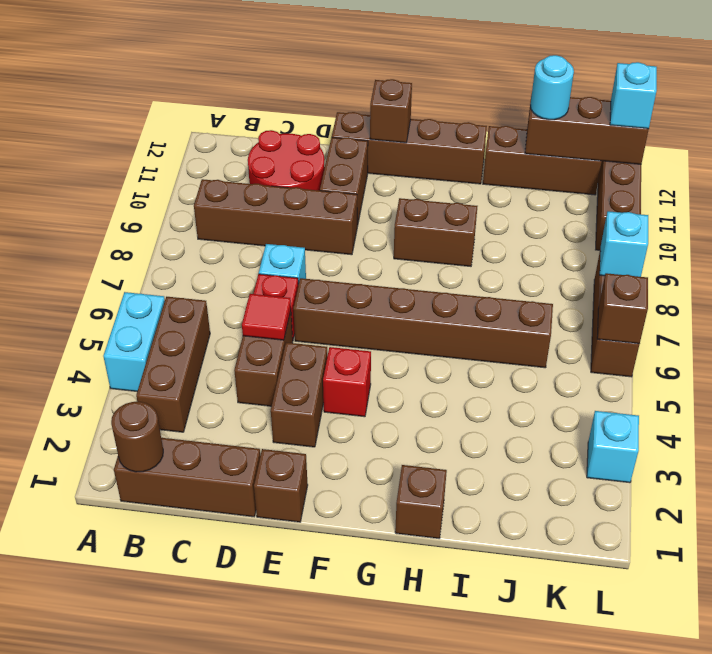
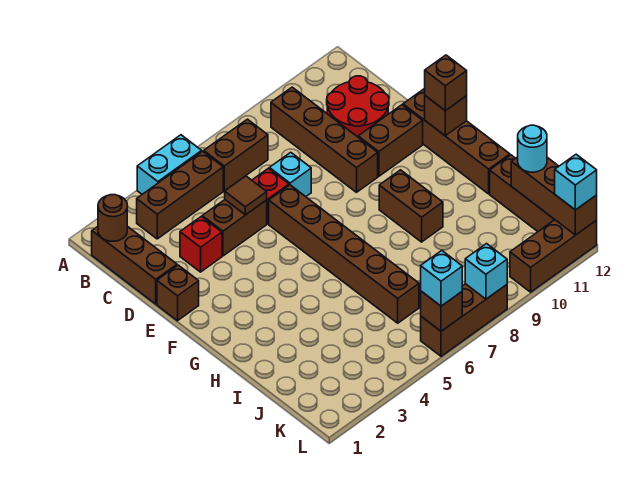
red 1x1 tile [242,294,291,340] -> brown 1x1 tile [225,176,267,215]
brown 1x2 brick [271,342,327,447] -> brown 1x2 brick moved to [204,119,268,191]
red 1x1 brick [323,347,371,417] -> red 1x1 brick moved to [180,217,222,272]
brown 1x1 brick [395,465,447,538] -> brown 1x1 brick moved to [425,55,467,111]
cyan 1x1 brick [587,411,639,483] -> cyan 1x1 brick moved to [421,251,462,306]

